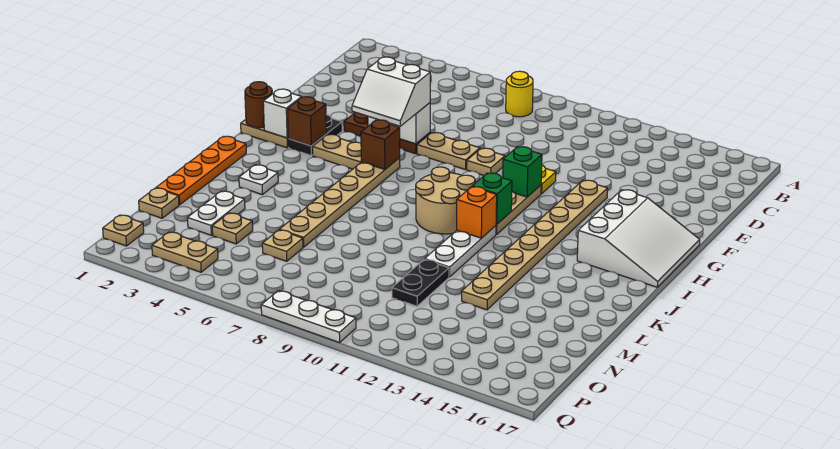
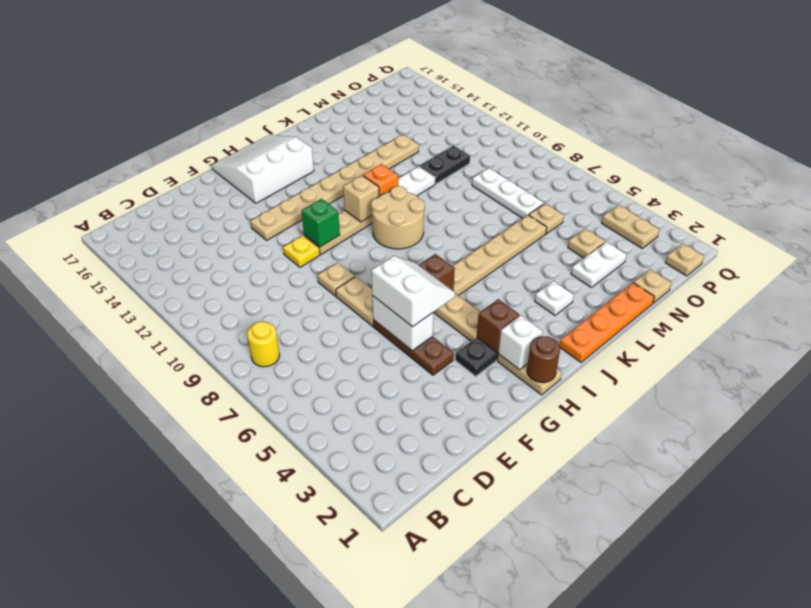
green 1x1 brick [472,173,512,224] -> tan 1x1 brick [343,175,379,222]
white 1x3 plate [261,291,356,343] -> white 1x3 plate moved to [472,168,544,218]

